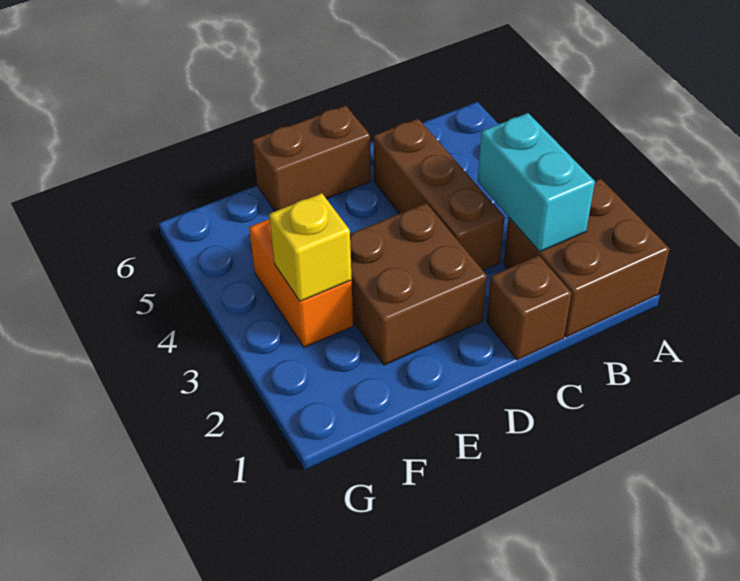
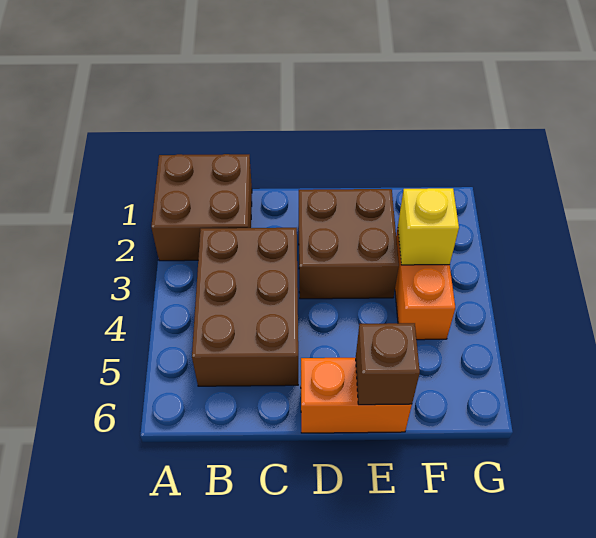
cyan 1x2 brick [478,113,595,252] -> none
brown 1x1 brick [487,255,572,360] -> brown 1x1 brick moved to [356,323,420,405]
brown 1x3 brick [373,119,505,270] -> brown 2x3 brick [192,228,298,386]
brown 1x2 brick [252,106,371,211] -> orange 1x2 brick [301,358,412,433]

